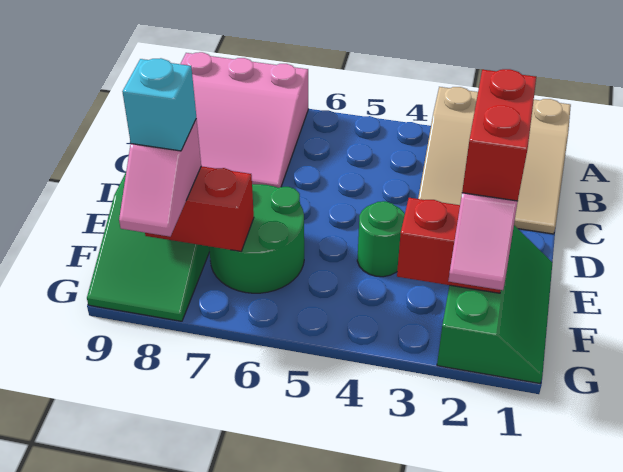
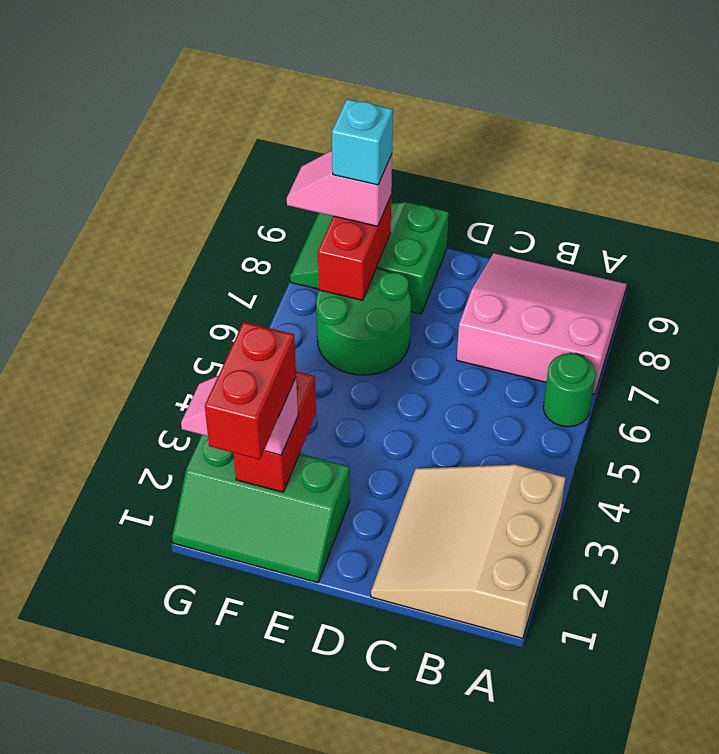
pink 3x3 slope [181,52,308,188] -> pink 3x3 slope turned to [457,253,627,394]
red 1x2 brick [462,69,536,201] -> red 1x2 brick turned to [205,322,296,459]
green 1x1 round brick [357,201,405,277] -> green 1x1 round brick moved to [543,353,596,427]

